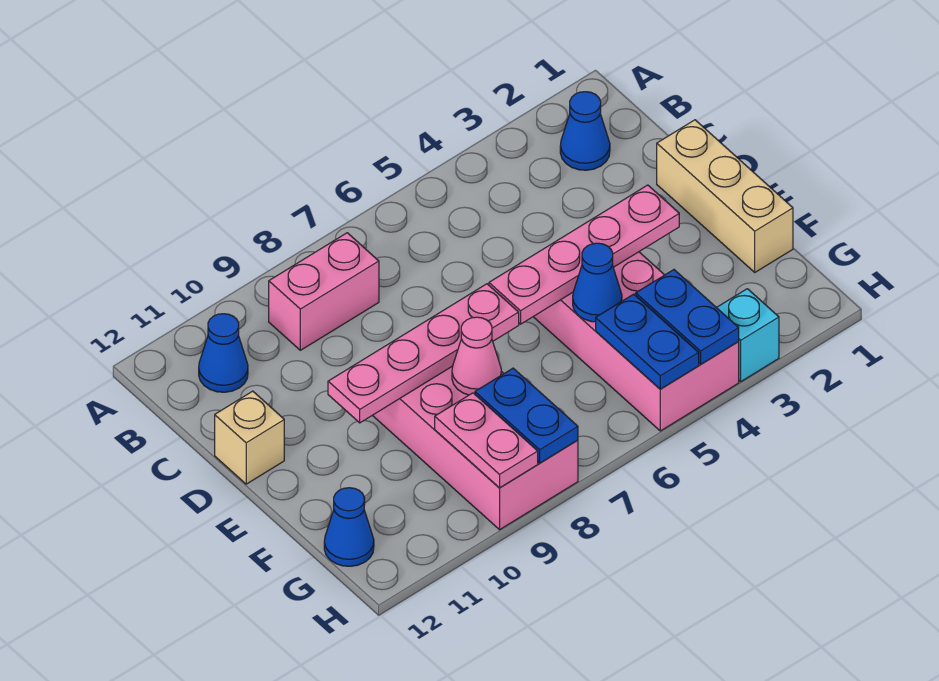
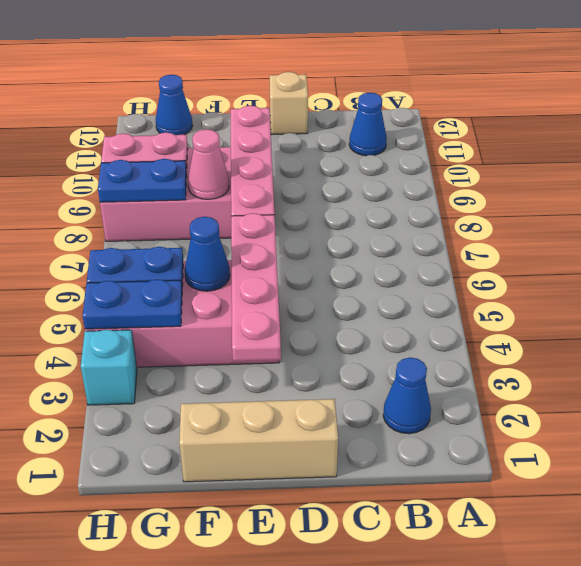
pink 1x2 brick [269,233,379,350] -> none

